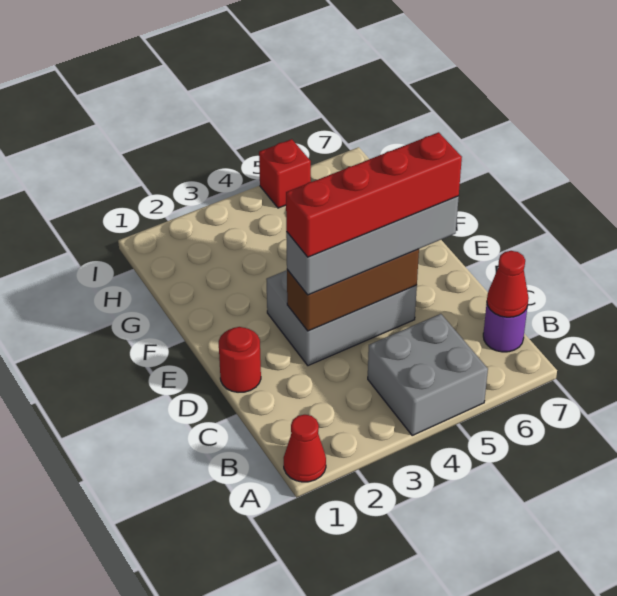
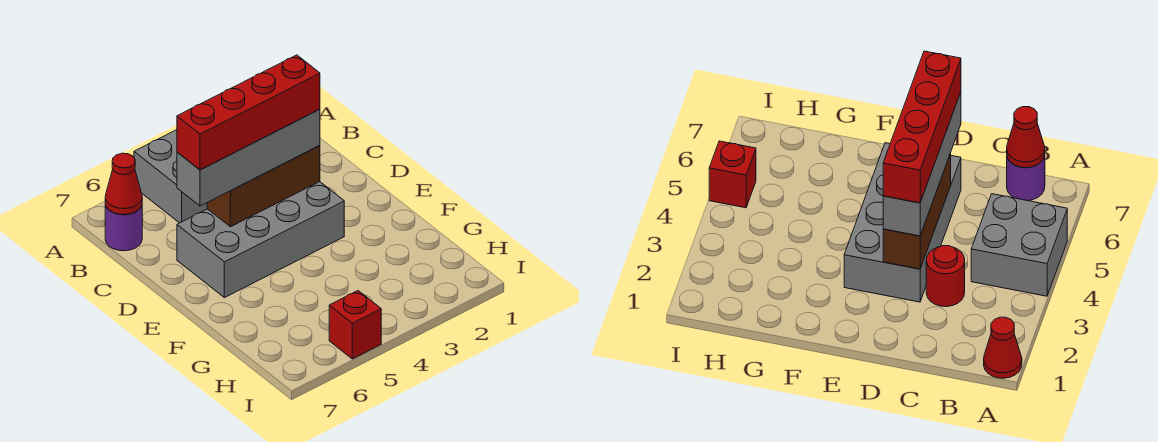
red 1x1 round brick [219,327,261,392] -> red 1x1 round brick moved to [926,246,965,307]
grey 2x3 brick [266,270,417,366] -> grey 2x4 brick [177,182,344,298]

